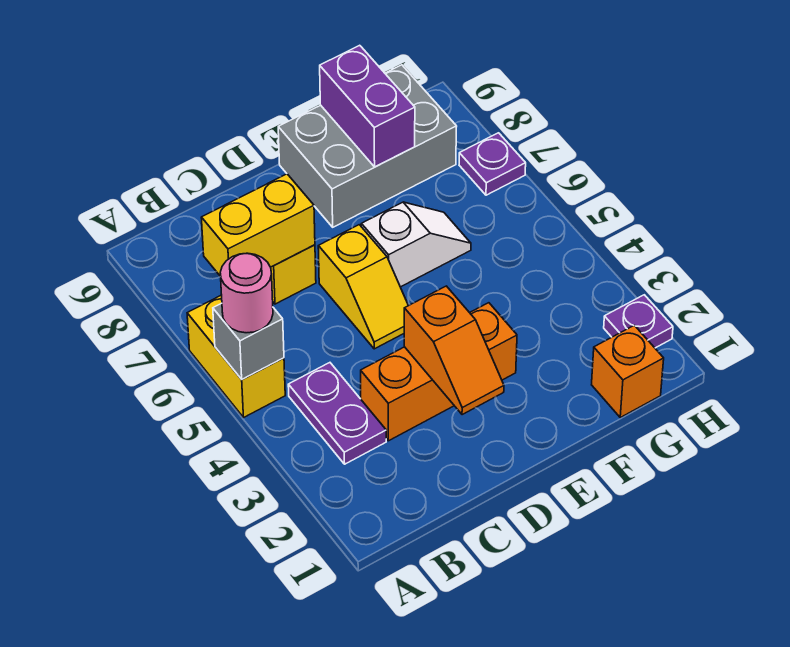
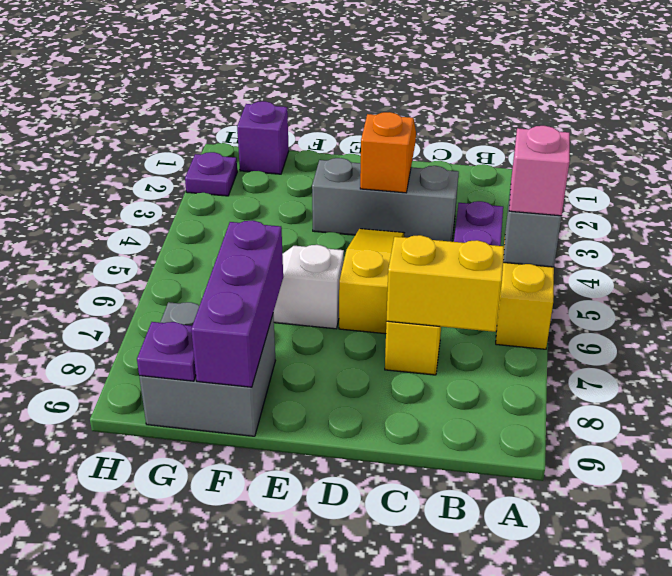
pink 1x1 round brick [220,253,273,333] -> pink 1x1 brick [509,126,570,216]
orange 1x3 brick [361,303,517,441] -> grey 1x3 brick [312,158,459,242]
yellow 1x2 slope [318,225,408,349] -> yellow 1x3 slope [339,229,404,334]
grey 2x3 brick [278,65,457,227] -> grey 2x2 brick [139,302,275,436]
purple 1x2 brick [320,45,415,167] -> purple 1x3 brick [191,220,283,387]
orange 1x1 brick [592,325,664,417] -> purple 1x1 brick [237,101,289,174]
purple 1x1 plate [459,133,526,195] -> purple 1x1 plate moved to [137,322,196,381]

